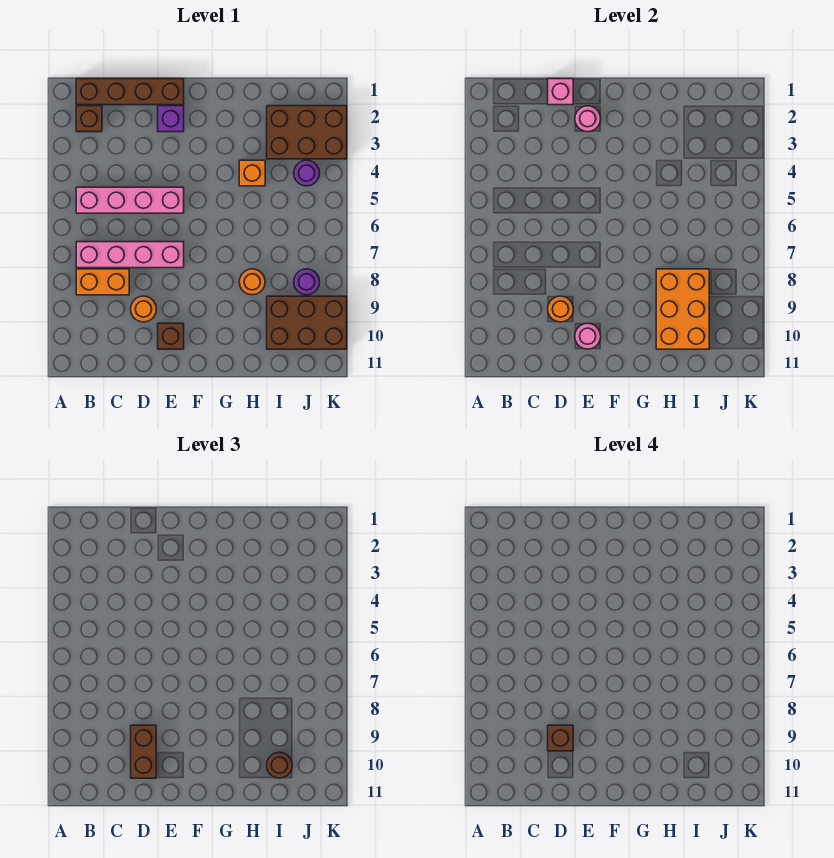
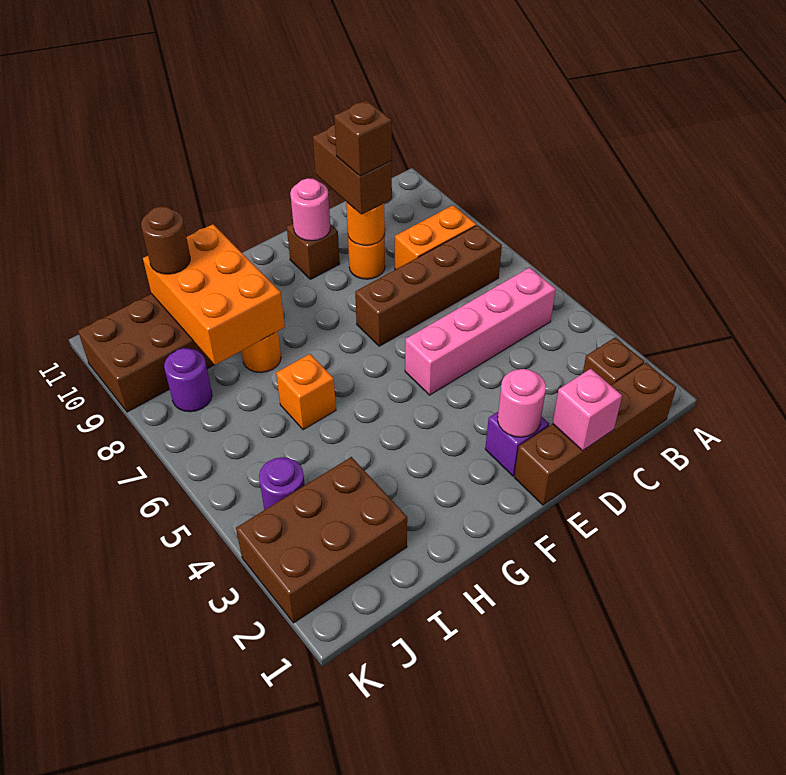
pink 1x4 brick [76,242,184,268] -> brown 1x4 brick [355,225,502,346]
orange 1x1 brick [239,160,265,186] -> orange 1x1 brick moved to [276,354,336,430]

